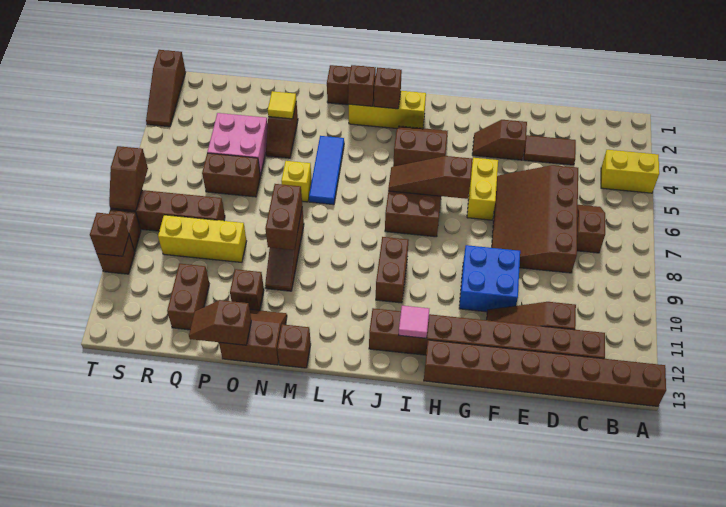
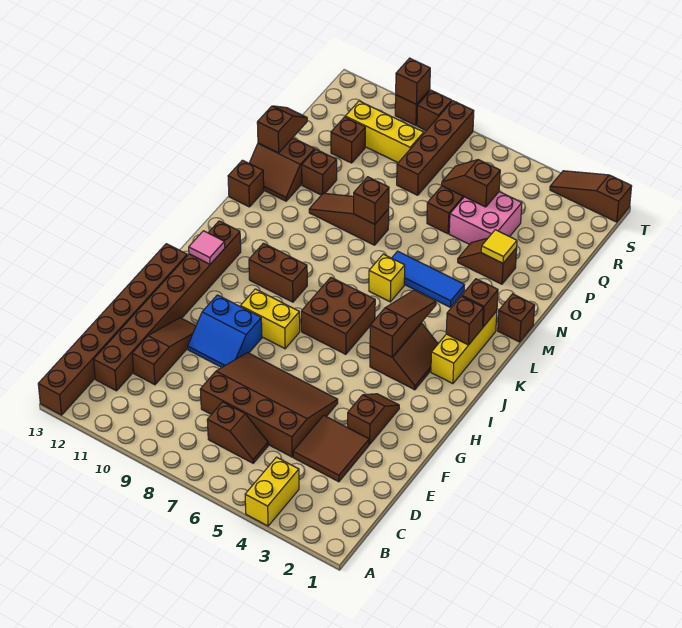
brown 1x2 tile [524,135,576,165] -> brown 2x2 tile [293,415,369,482]
blue 2x2 brick [459,245,520,312] -> blue 2x2 slope [188,295,262,367]
yellow 1x2 brick [467,158,498,220] -> yellow 1x2 brick moved to [241,289,300,349]
brown 1x3 slope [388,156,473,199] -> brown 1x3 slope moved to [370,290,436,357]
yellow 1x1 brick [281,161,312,202] -> yellow 1x1 brick moved to [369,254,405,302]
brown 1x2 brick [265,184,302,250] -> brown 1x1 brick [354,177,389,224]
brown 2x2 slope [219,309,287,365] -> brown 2x2 slope turned to [249,138,315,201]
yellow 1x3 brick [158,215,247,262] -> yellow 1x3 brick turned to [345,101,424,163]
brown 1x2 brick [167,263,209,330] -> brown 1x1 brick [331,117,365,163]
brown 1x2 slope [109,146,148,211] -> brown 1x2 slope moved to [442,160,500,207]

